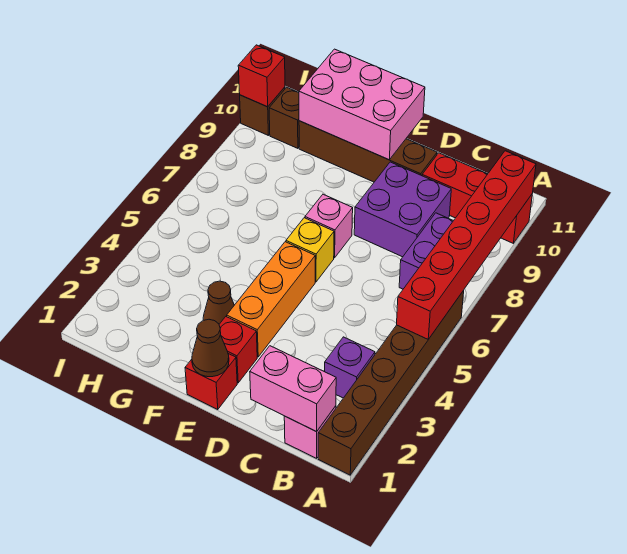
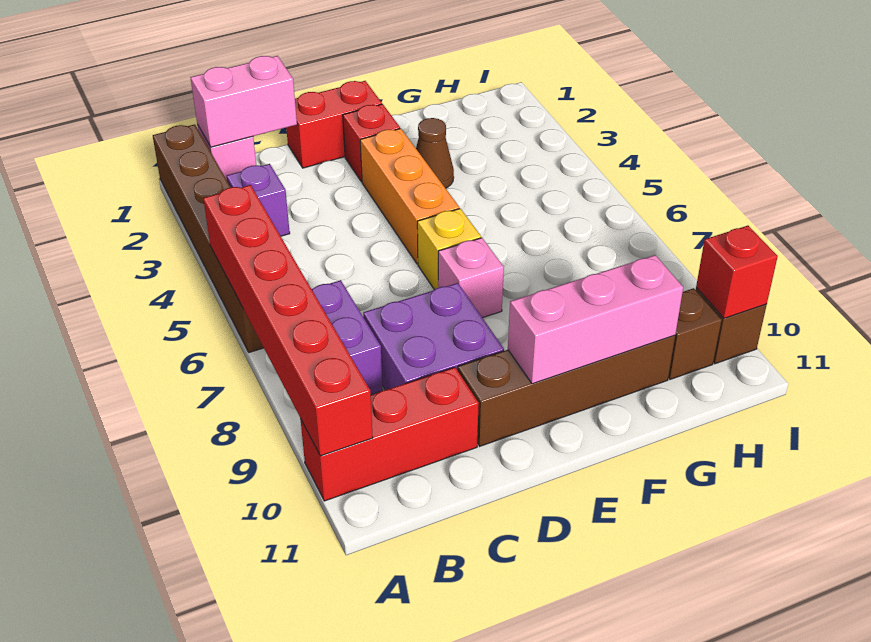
red 1x1 brick [185,354,237,410] -> red 1x2 brick [286,81,382,168]
brown 1x1 cone [192,319,229,377] -> none
pink 2x3 brick [299,49,425,160] -> pink 1x3 brick [508,255,683,384]

